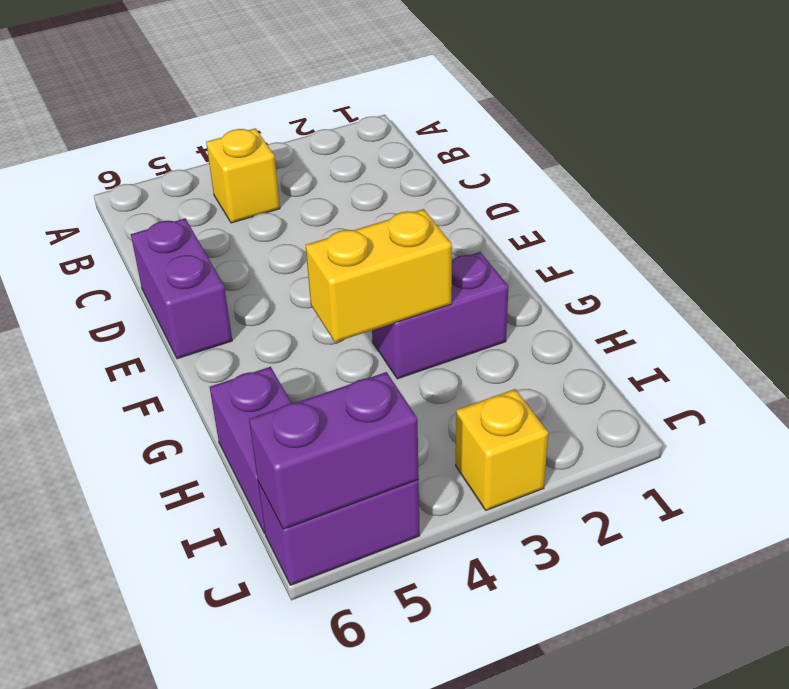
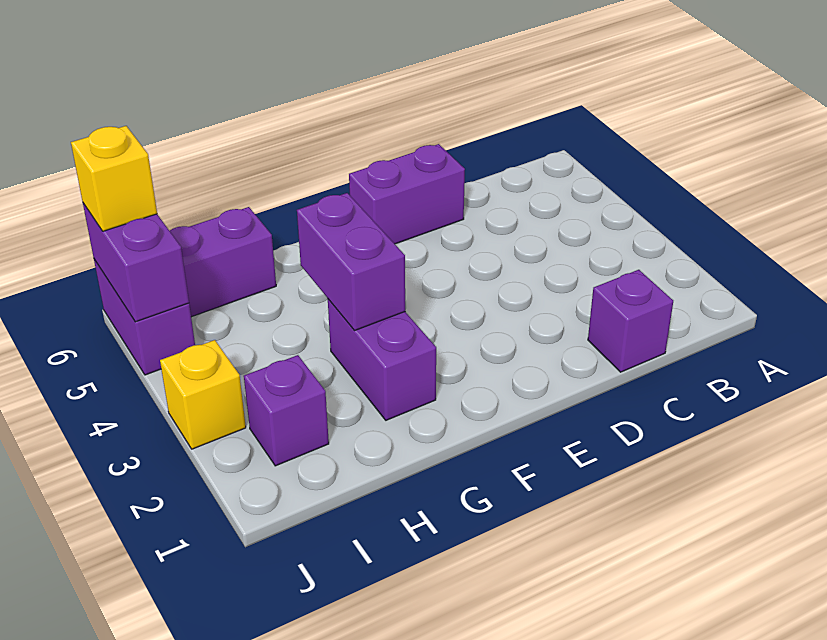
yellow 1x1 brick [206,128,280,223] -> yellow 1x1 brick moved to [71,126,157,231]
none -> purple 1x1 brick [588,270,673,372]
yellow 1x2 brick [306,209,452,342] -> purple 1x2 brick [297,193,405,331]
none -> purple 1x1 brick [244,355,329,466]

